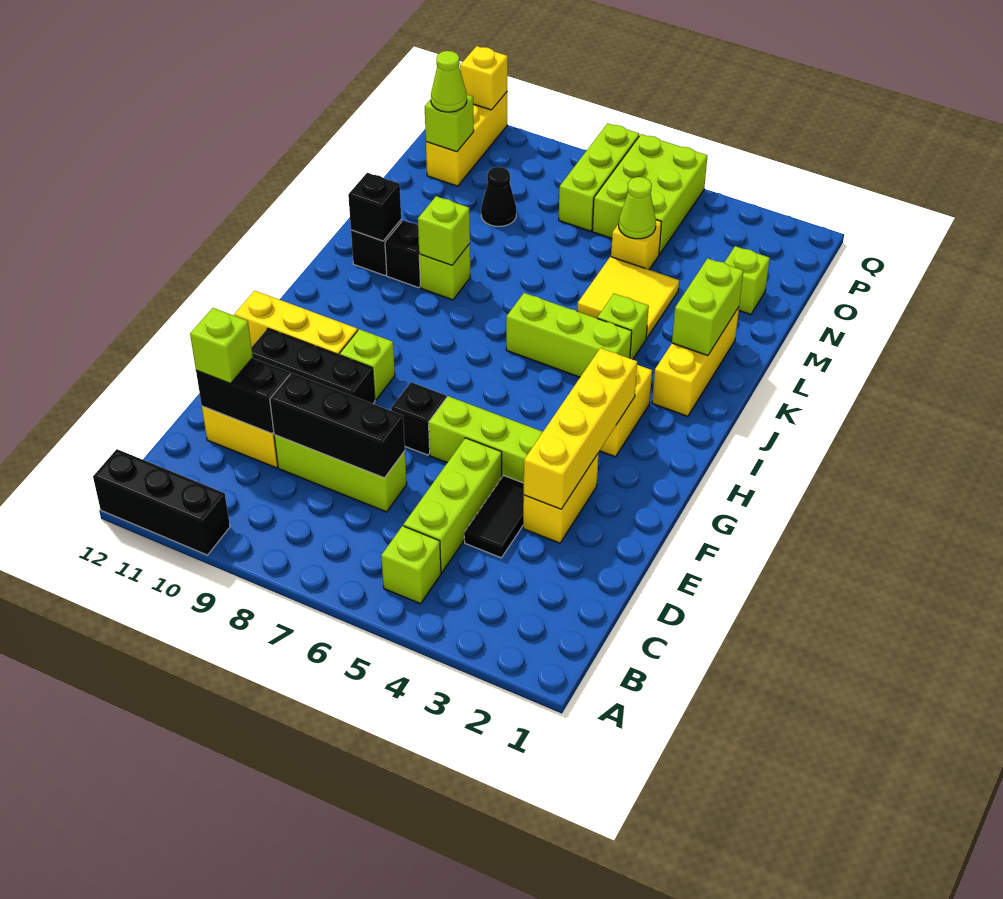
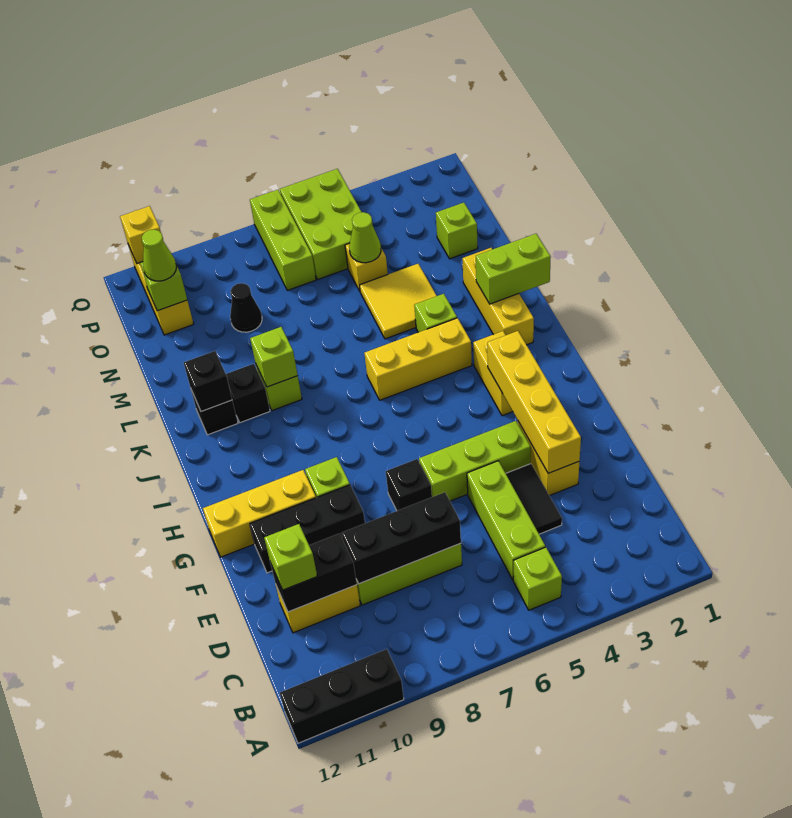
lime 1x3 brick [506,293,632,377] -> yellow 1x3 brick [364,318,472,400]
lime 1x2 brick [672,258,743,356] -> lime 1x2 brick turned to [476,234,551,304]

